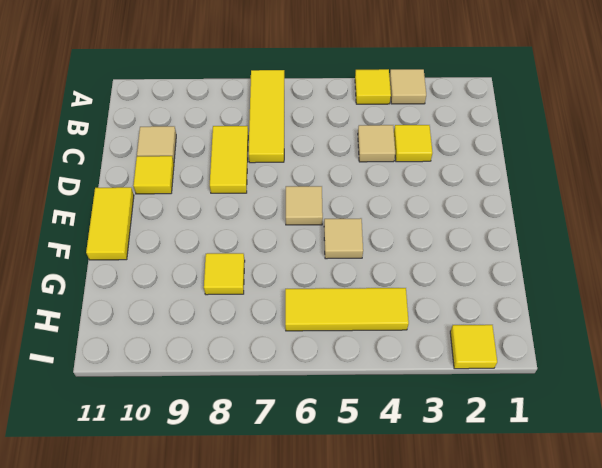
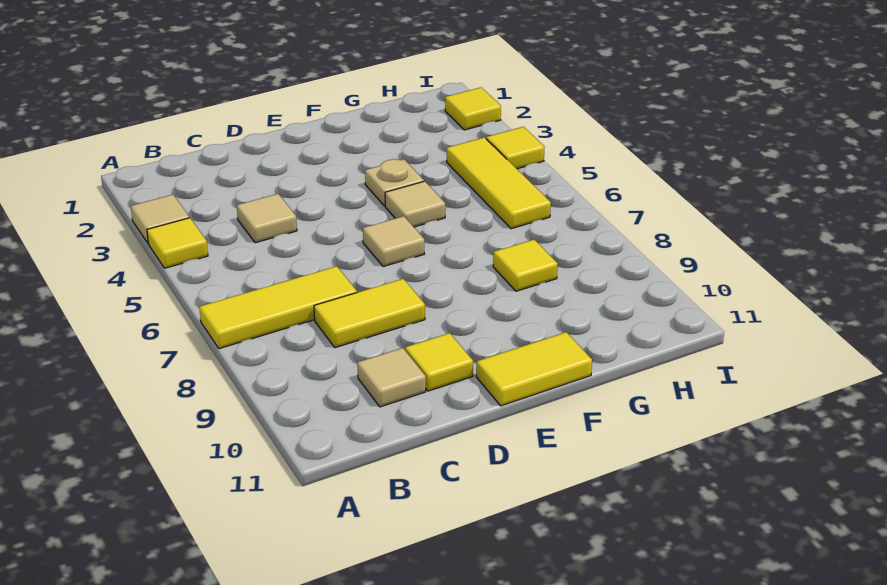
yellow 1x1 tile [394,125,433,162] -> yellow 1x1 tile moved to [486,127,544,169]
none -> tan 1x1 plate [365,159,424,206]

